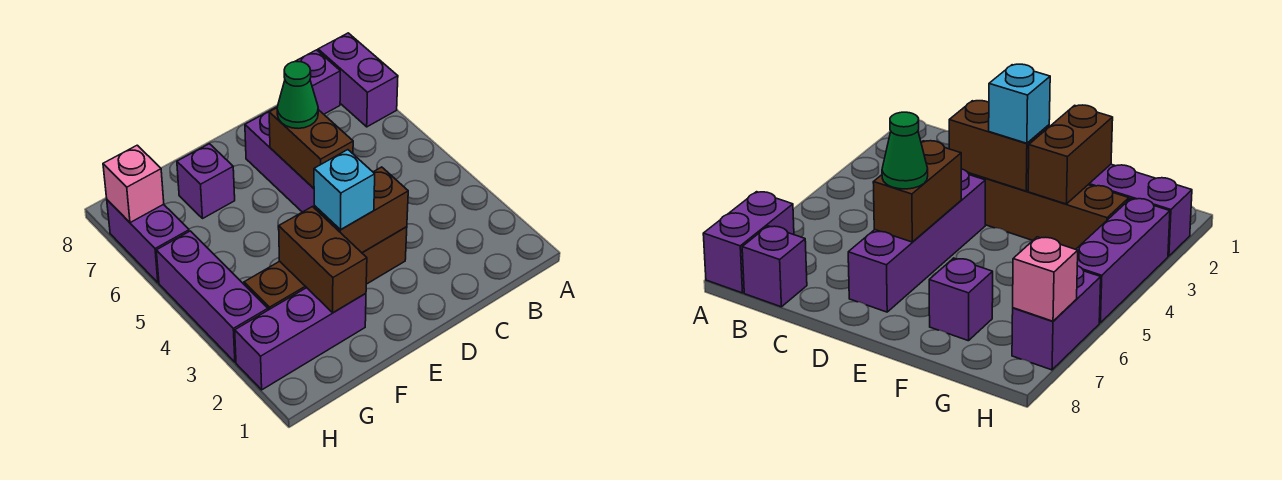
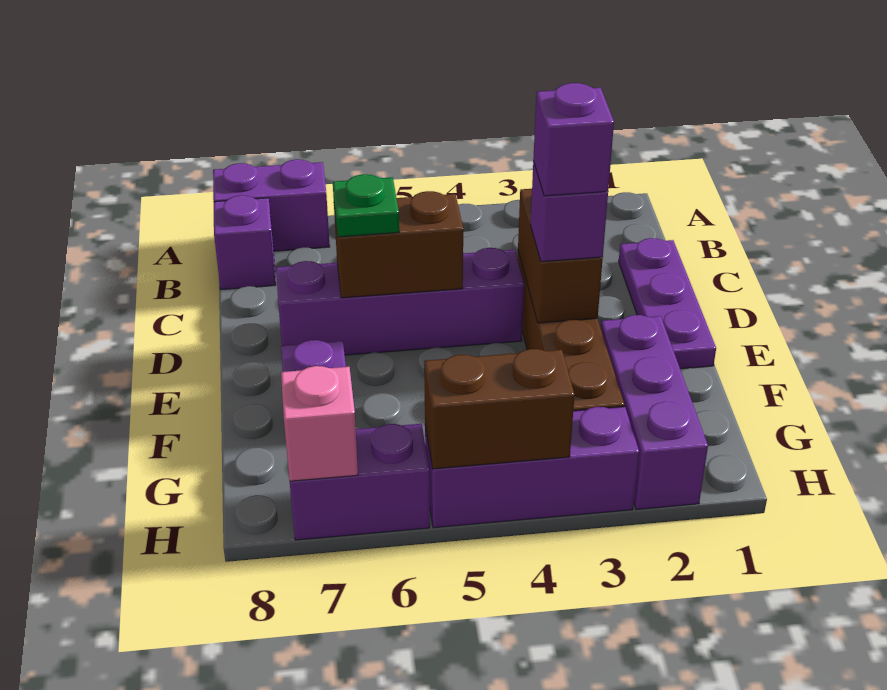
none -> purple 1x3 plate [619,238,716,369]
green 1x1 cone [277,62,318,129] -> green 1x1 plate [333,174,399,237]
cyan 1x1 brick [314,150,375,230] -> purple 1x1 brick [530,162,608,262]
none -> purple 1x1 brick [533,83,614,196]
brown 1x2 brick [279,207,367,313] -> brown 1x2 brick moved to [424,349,574,469]

